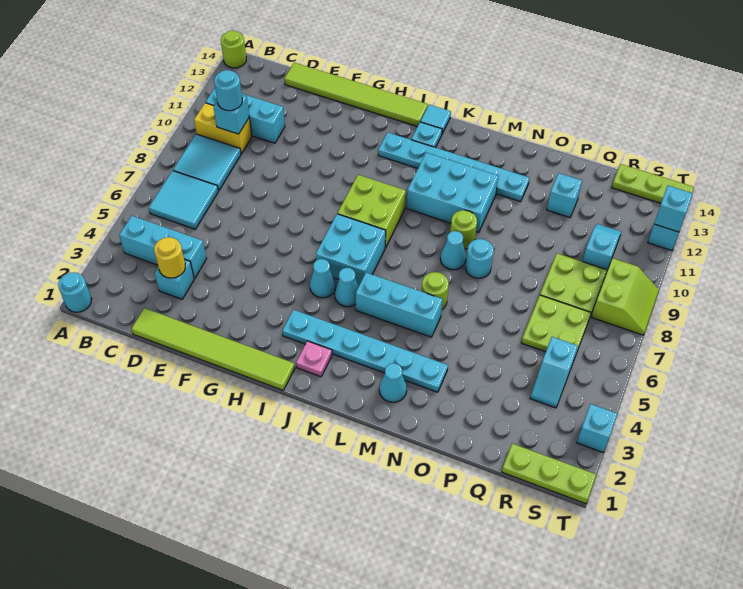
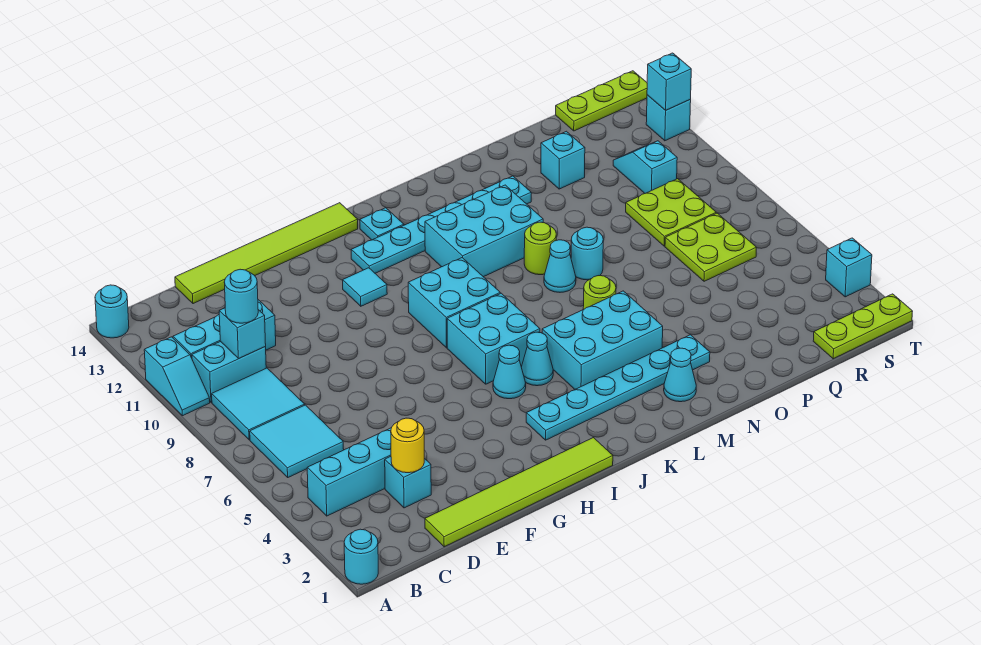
lime 1x1 round brick [221,30,246,68] -> cyan 1x1 round brick [95,285,129,338]
yellow 1x2 brick [194,103,252,154] -> cyan 1x2 brick [192,341,266,402]
lime 2x2 brick [337,175,406,247] -> cyan 2x2 brick [408,258,500,348]
pink 1x1 plate [296,341,332,377] -> none
cyan 1x1 tile [420,105,451,134] -> cyan 1x1 tile moved to [343,268,387,306]
cyan 1x3 brick [356,273,443,337] -> cyan 2x3 brick [542,291,663,389]
cyan 1x2 slope [530,337,578,408] -> cyan 1x2 slope moved to [144,337,210,416]
lime 2x2 slope [592,258,659,335] -> none

